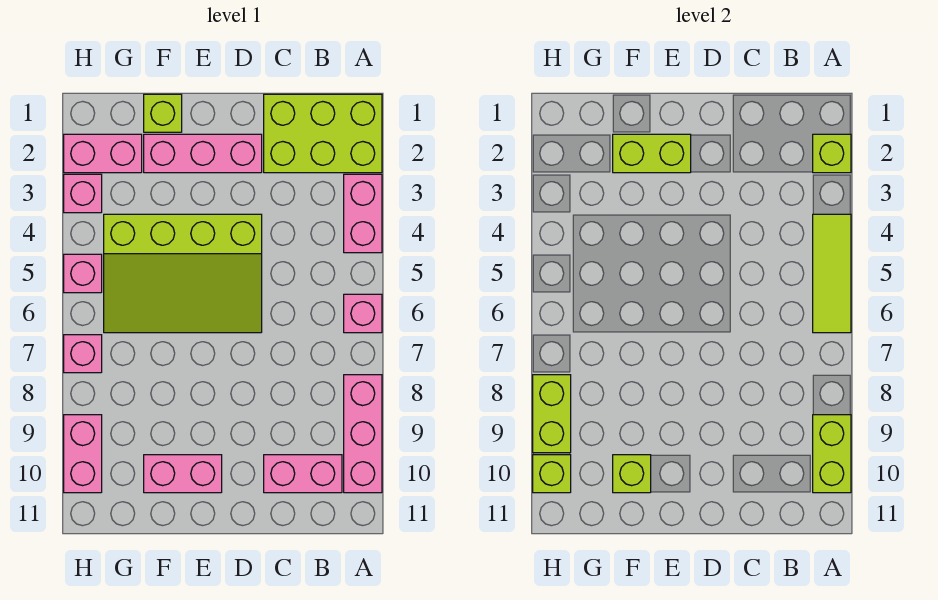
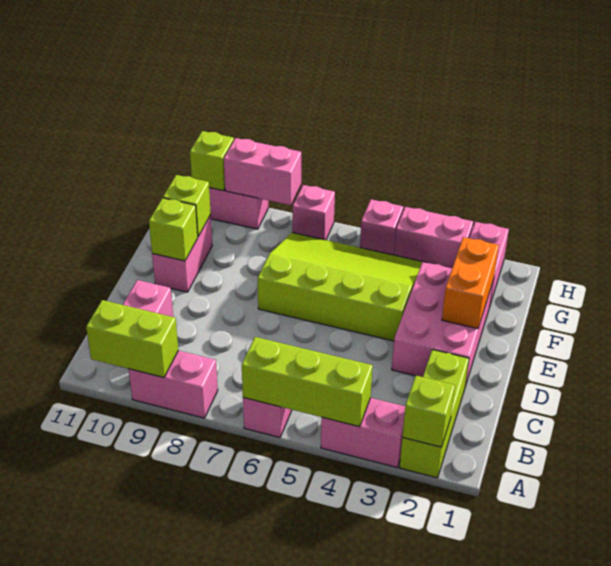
lime 2x3 brick [264,94,382,173] -> lime 1x3 brick [400,350,469,478]
lime 1x3 tile [813,214,851,333] -> lime 1x3 brick [242,337,373,427]
pink 1x3 brick [344,375,382,493] -> pink 1x2 brick [129,351,218,418]
pink 1x3 brick [144,134,262,173] -> pink 2x3 brick [392,262,494,386]
lime 3x4 slope [104,214,262,333] -> lime 3x4 slope turned to [258,233,427,341]
lime 1x2 brick [613,134,691,173] -> orange 1x2 brick [442,237,499,329]
lime 1x1 brick [144,94,182,132] -> lime 1x1 brick moved to [149,198,198,261]
pink 1x1 brick [64,174,102,213] -> pink 1x2 brick [394,207,473,268]
lime 1x2 brick [533,375,571,453] -> pink 1x2 brick [224,138,301,205]

